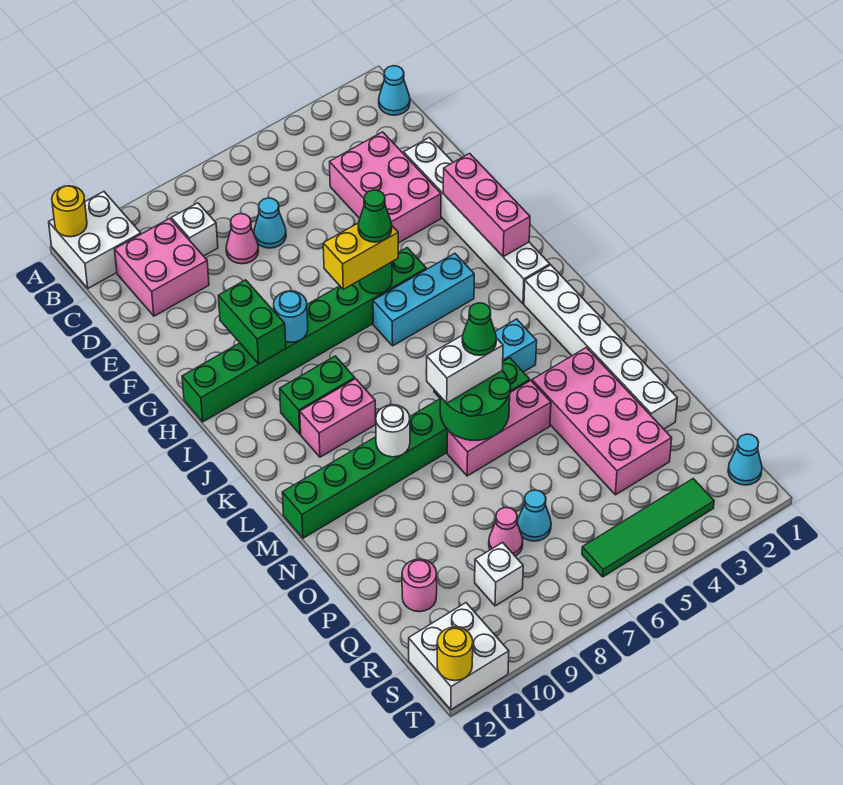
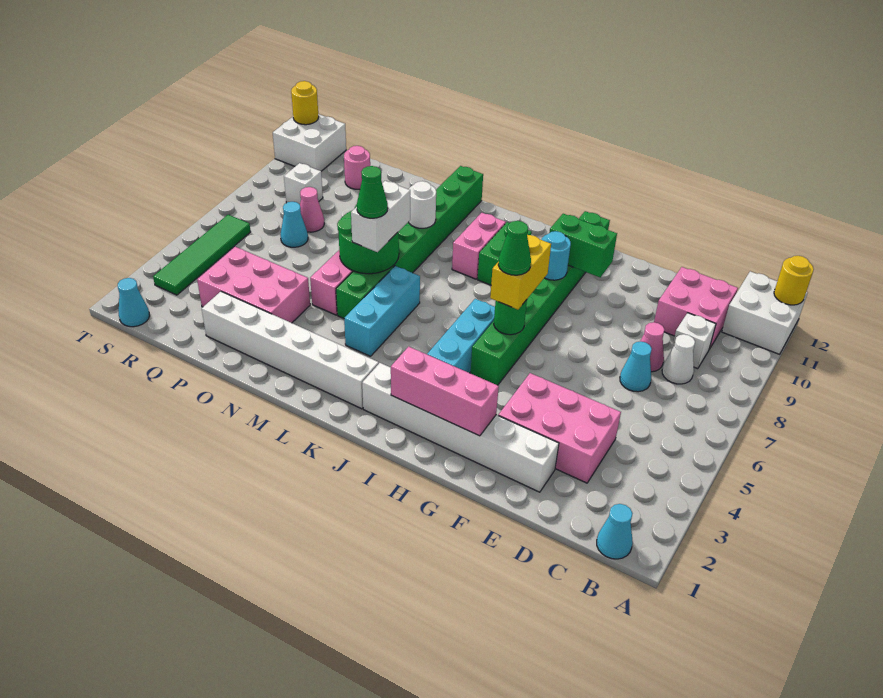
none -> white 1x1 cone [662,334,695,384]
pink 2x4 brick [532,347,672,495] -> pink 2x3 brick [197,247,310,323]

